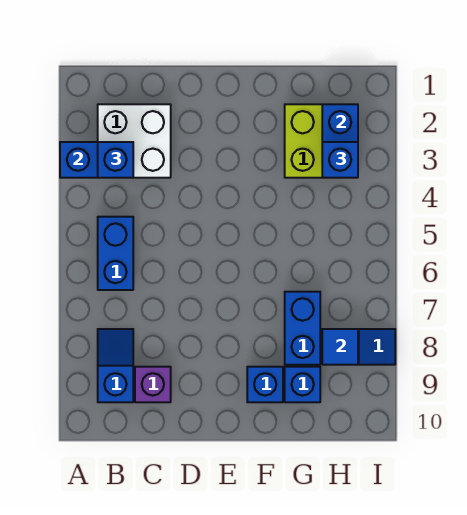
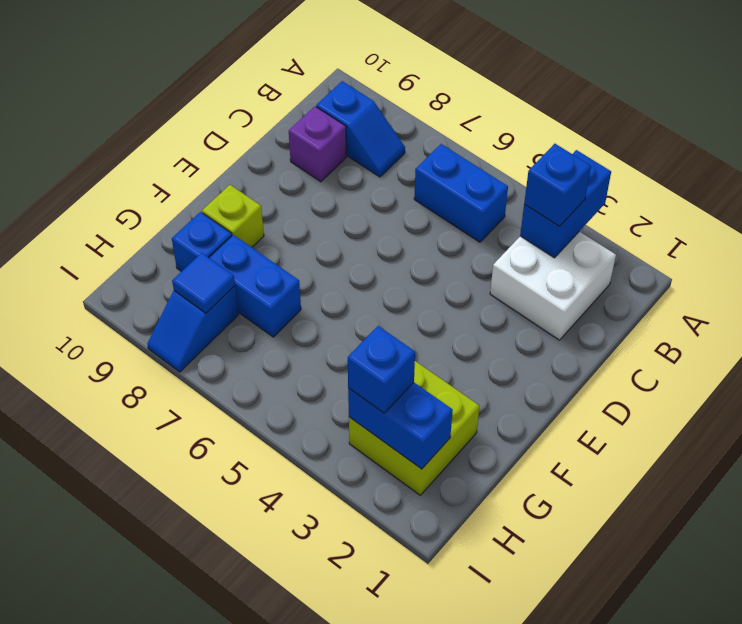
blue 1x1 brick [247,367,283,402] -> lime 1x1 brick [202,185,264,247]

